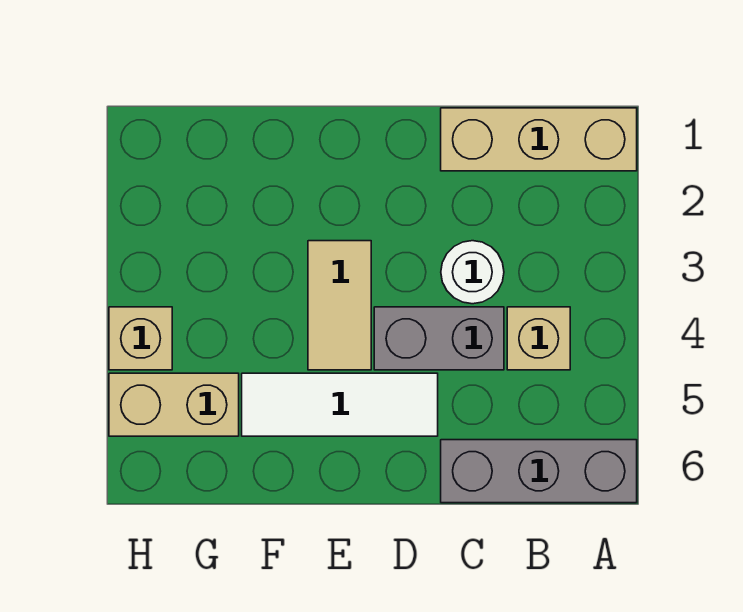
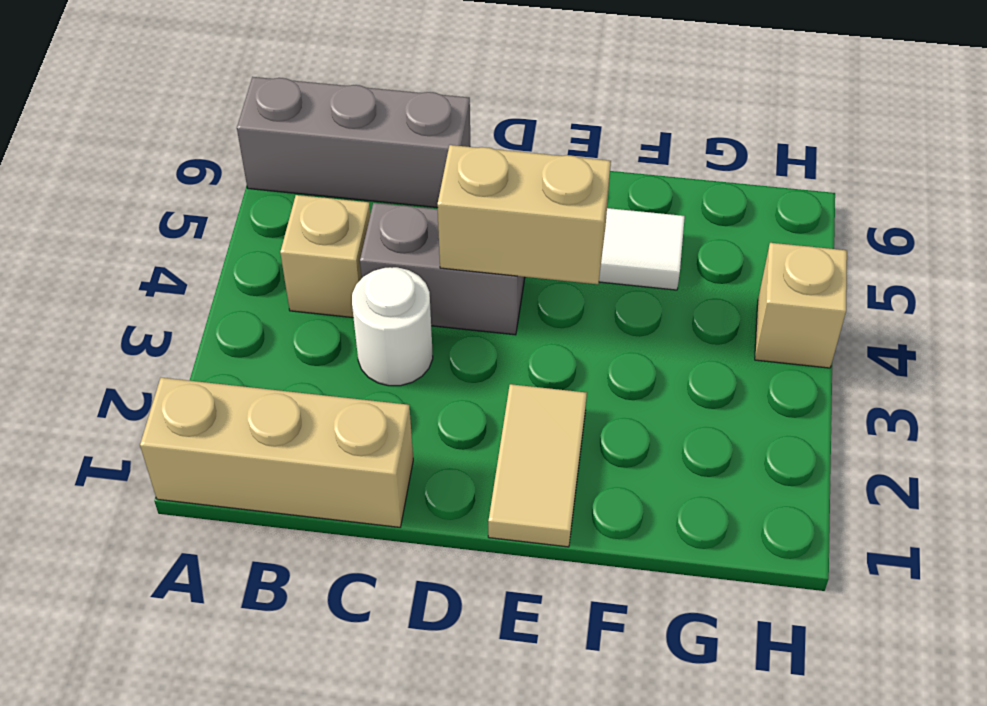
tan 1x2 tile [308,241,371,370] -> tan 1x2 tile moved to [488,384,587,547]
tan 1x2 brick [109,373,239,436] -> tan 1x2 brick moved to [437,145,611,284]

